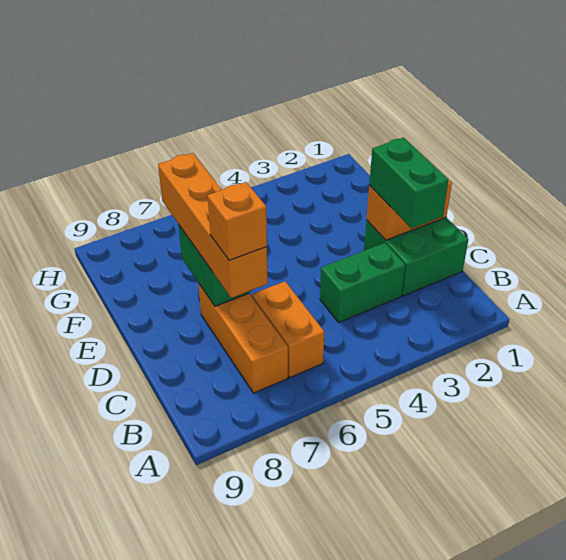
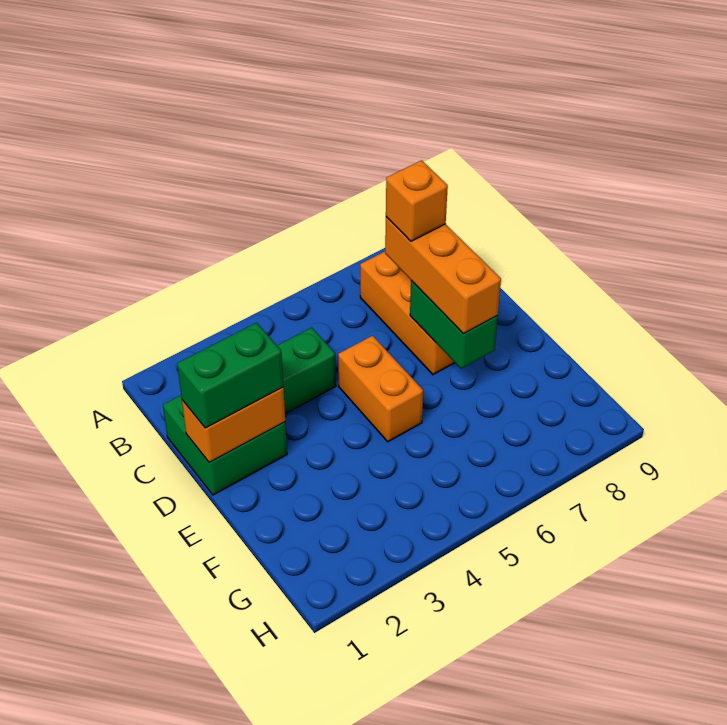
orange 1x2 brick [252,281,325,377] -> orange 1x2 brick moved to [338,336,423,442]
green 1x2 brick [369,137,448,229] -> green 1x2 brick turned to [177,323,283,428]
orange 1x4 brick [158,153,268,298] -> orange 1x3 brick [385,217,501,334]

